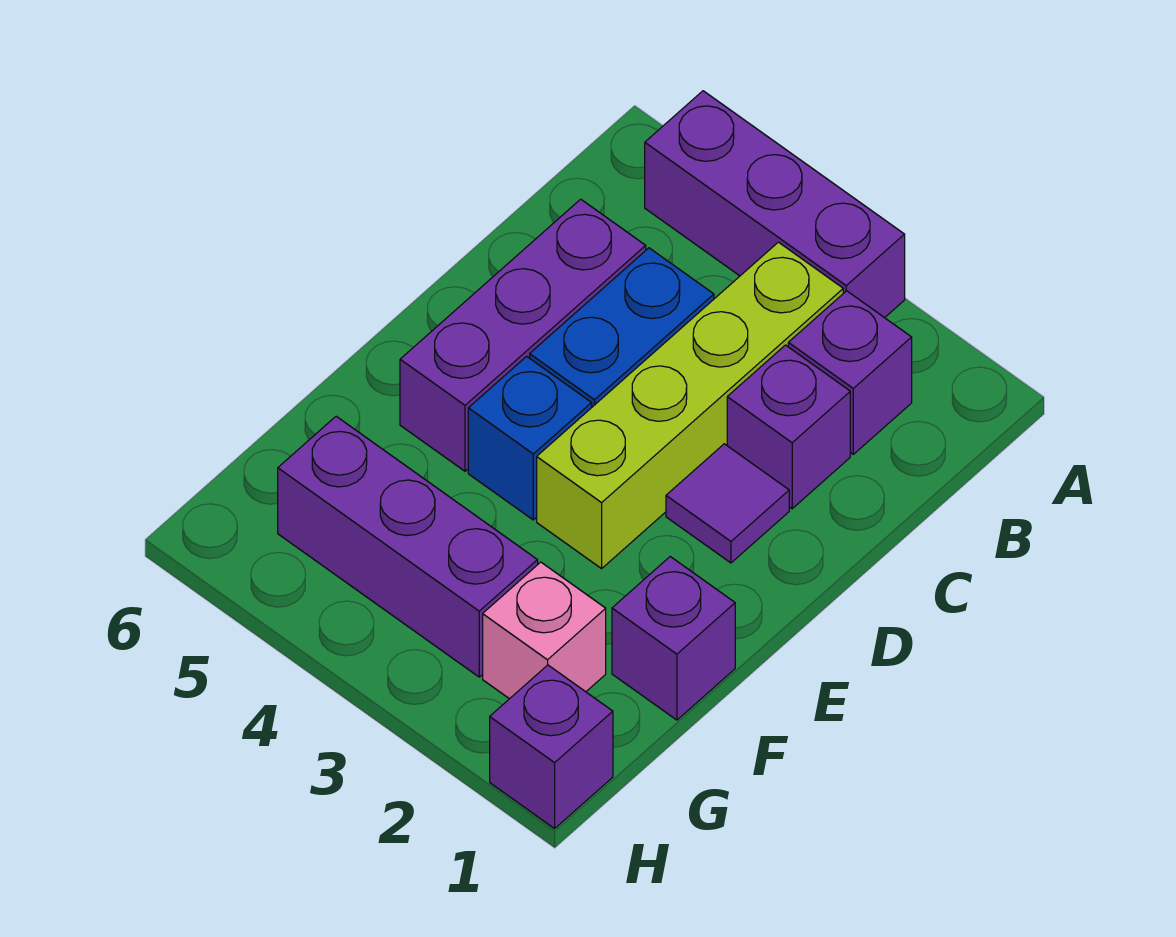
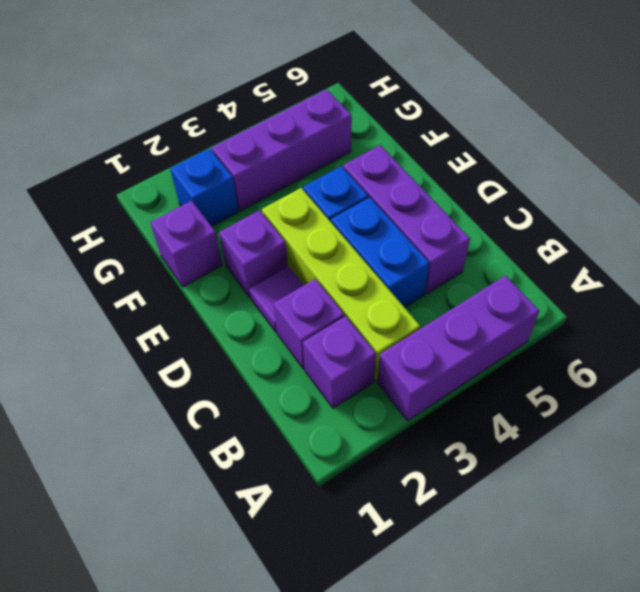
pink 1x1 brick [483,562,606,699] -> blue 1x1 brick [170,149,239,226]
purple 1x1 brick [490,665,613,829] -> purple 1x1 brick moved to [219,210,288,297]

